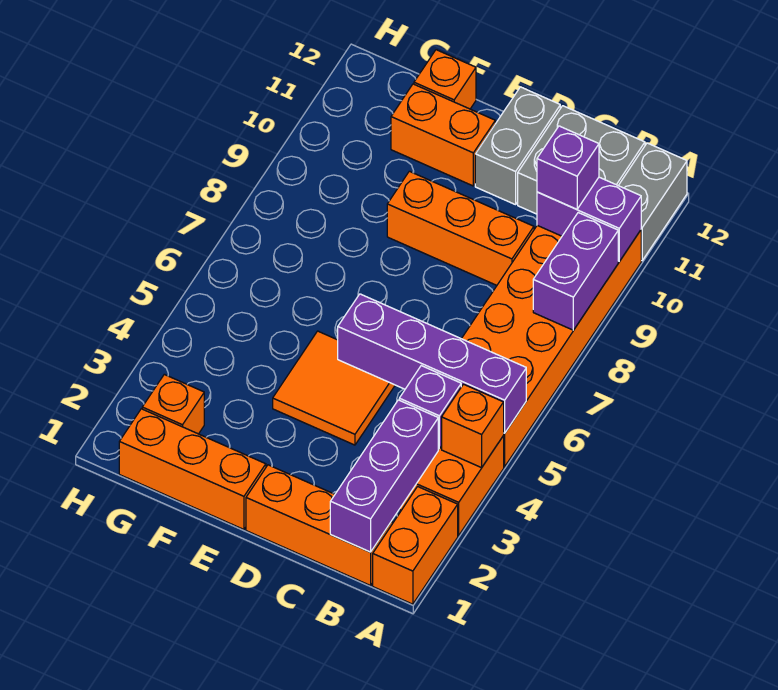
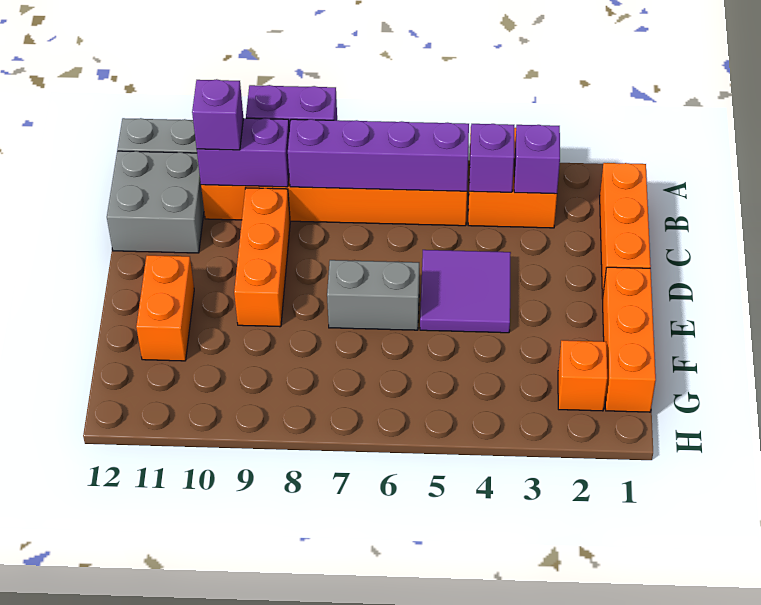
orange 1x2 brick [373,487,458,604] -> none
orange 1x1 brick [442,384,504,468] -> none
purple 1x4 brick [338,294,526,433] -> purple 1x4 brick turned to [288,119,469,191]
purple 1x2 brick [537,177,641,261] -> purple 1x2 brick turned to [197,118,289,187]
purple 1x3 brick [330,400,438,552] -> purple 1x1 brick [514,125,560,194]
orange 2x2 tile [273,331,395,445] -> purple 2x2 tile [420,250,511,333]
grey 1x2 brick [475,87,560,205] -> grey 1x2 brick moved to [327,260,419,330]
orange 1x1 brick [414,50,476,109] -> none

